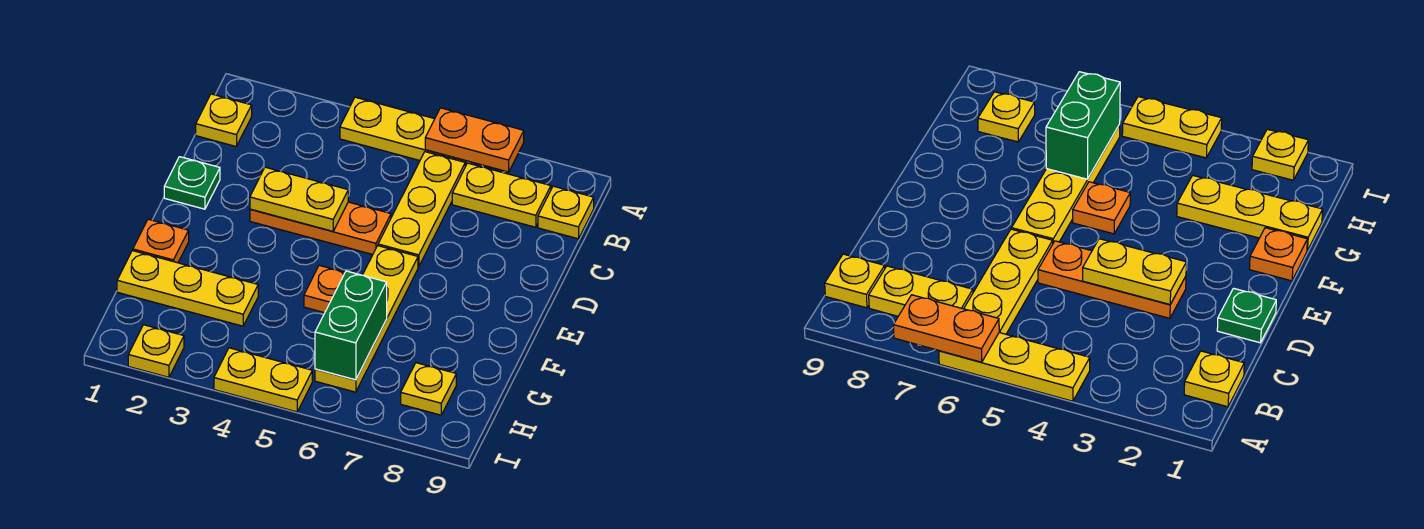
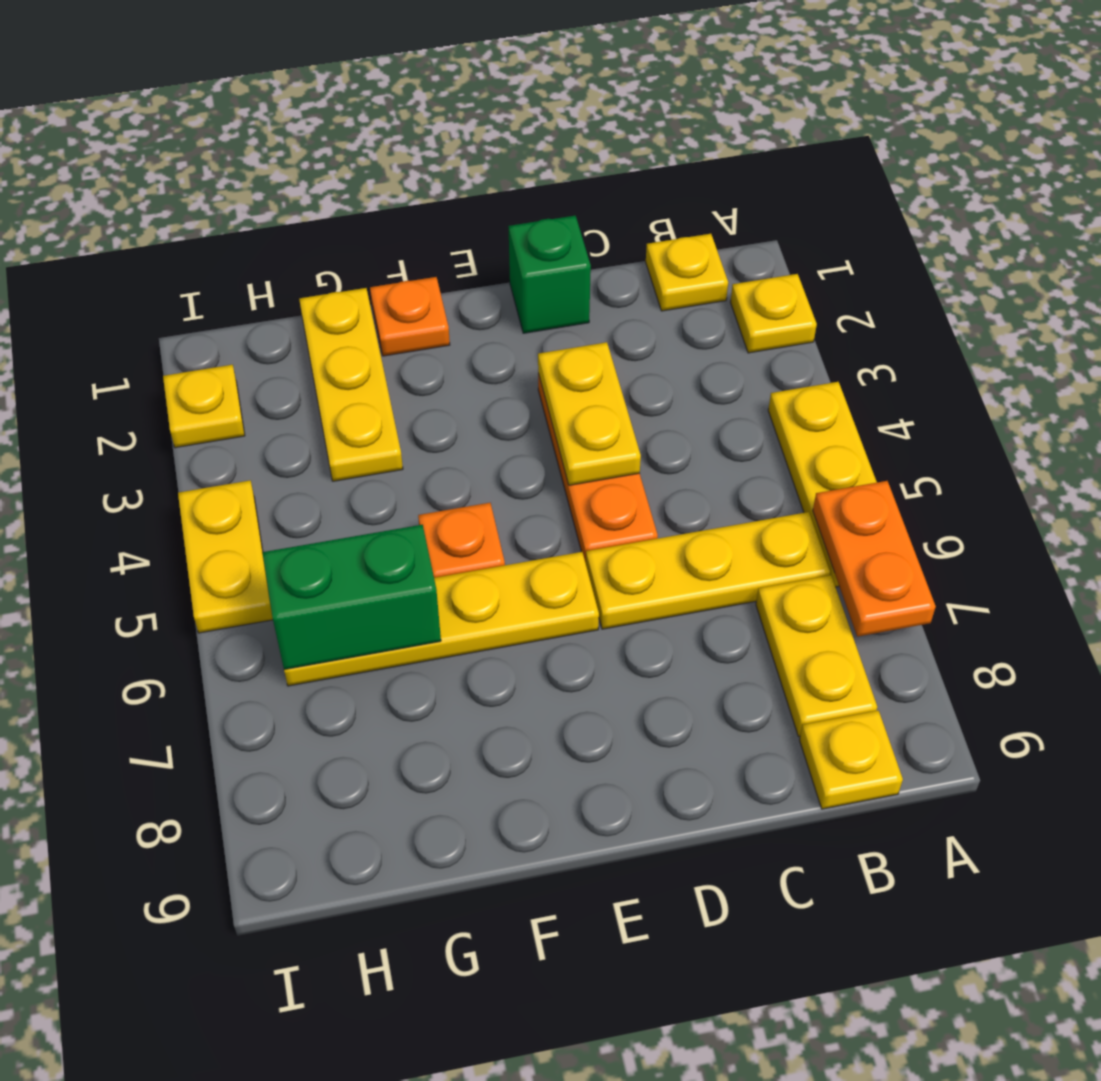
green 1x1 plate [164,157,220,209] -> green 1x1 brick [508,216,591,333]
yellow 1x1 plate [401,363,456,415] -> yellow 1x1 plate moved to [730,274,817,353]

